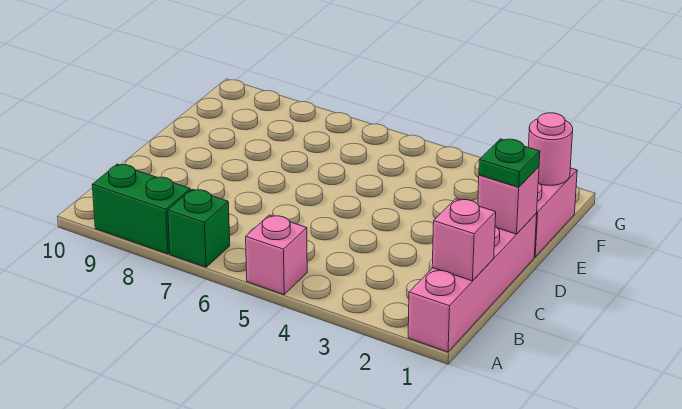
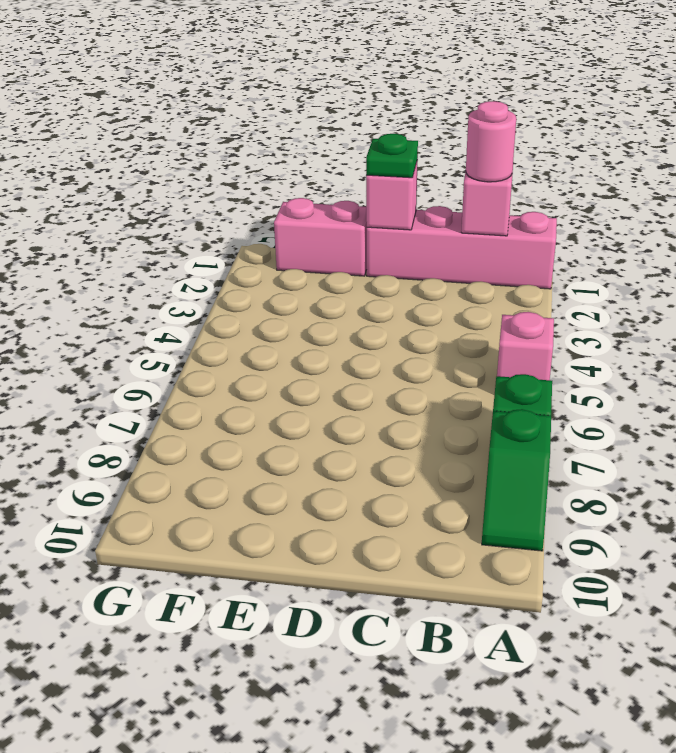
green 1x2 brick [92,164,190,254] -> green 1x2 slope [482,409,551,551]
pink 1x1 round brick [529,113,573,185] -> pink 1x1 round brick moved to [466,101,516,182]

